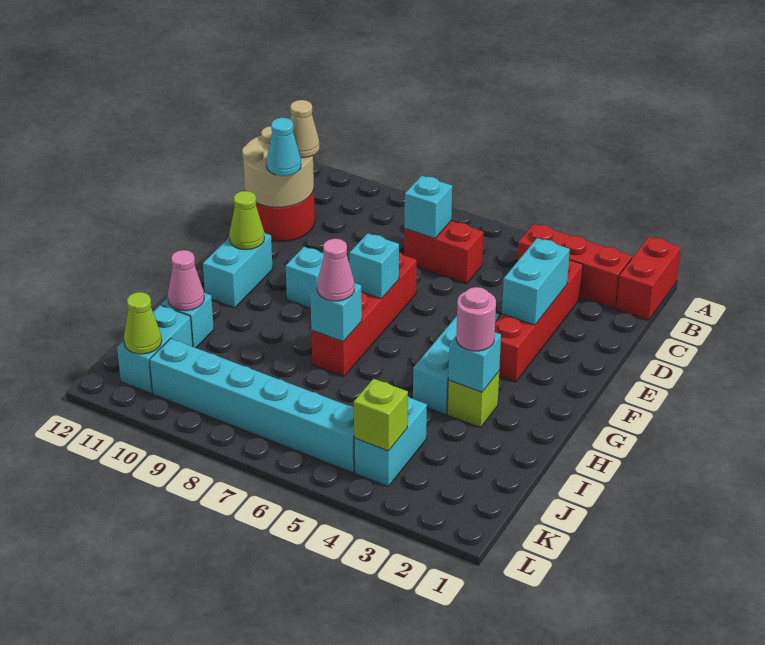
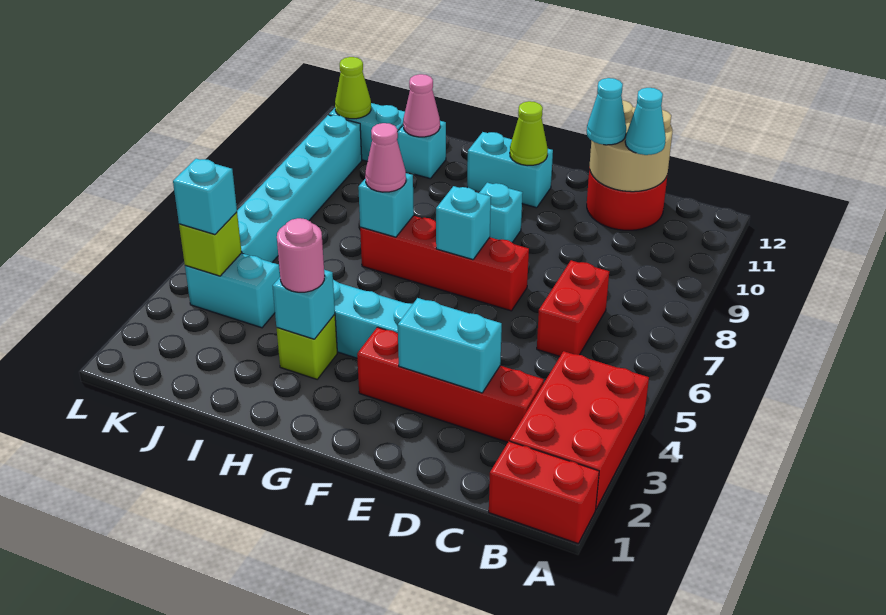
red 1x3 brick [518,224,632,309] -> red 2x3 brick [510,351,649,509]
cyan 1x1 brick [405,176,452,239] -> cyan 1x1 brick moved to [173,159,237,235]
tan 1x1 cone [290,100,320,158] -> cyan 1x1 cone [625,88,666,155]

